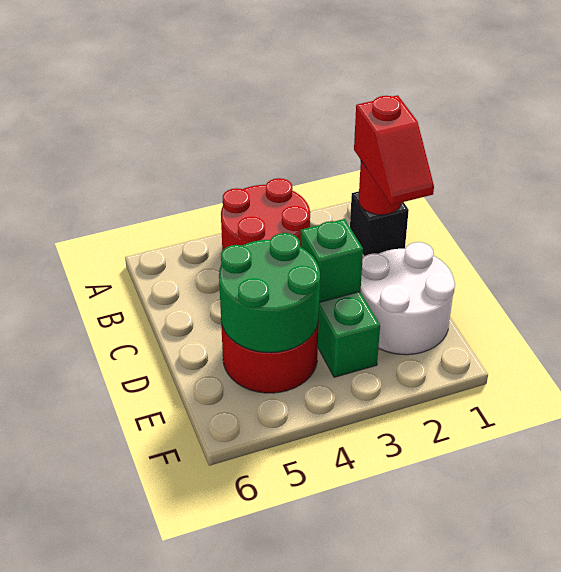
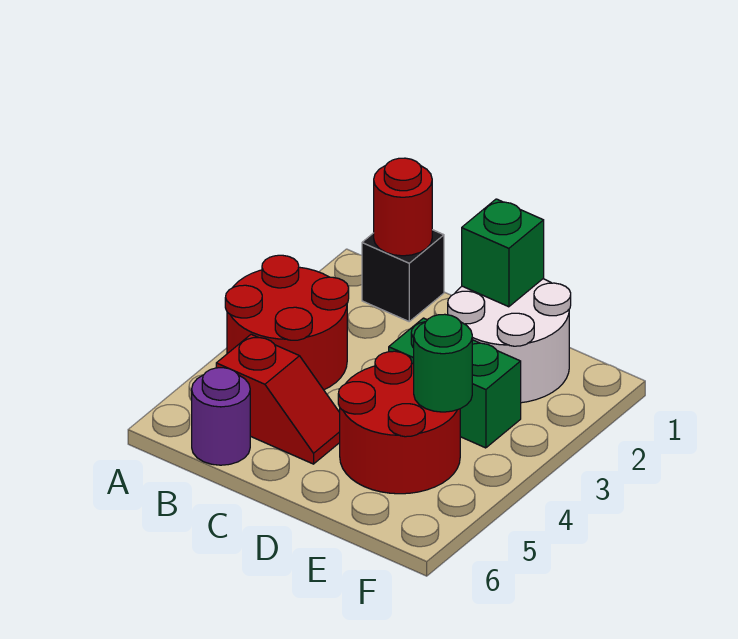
red 1x2 slope [354,95,434,205] -> red 1x2 slope moved to [216,334,340,464]
none -> purple 1x1 round brick [192,368,250,465]
green 1x1 brick [301,219,363,302] -> green 1x1 brick moved to [462,199,544,307]
green 2x2 round brick [219,233,320,353] -> green 1x1 round brick [414,314,472,412]

